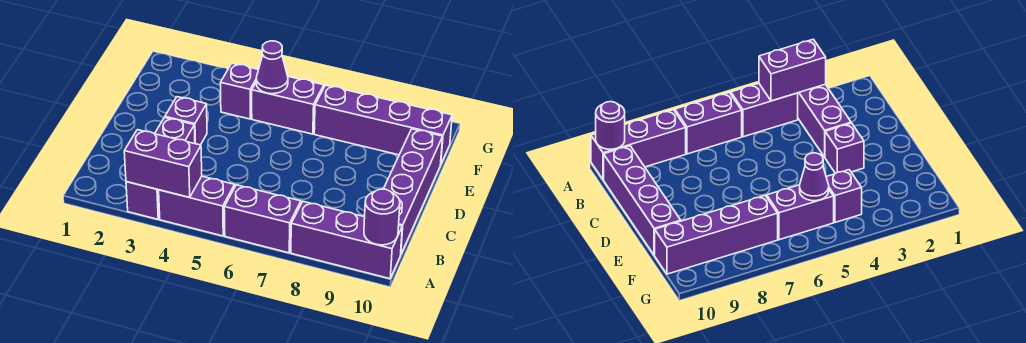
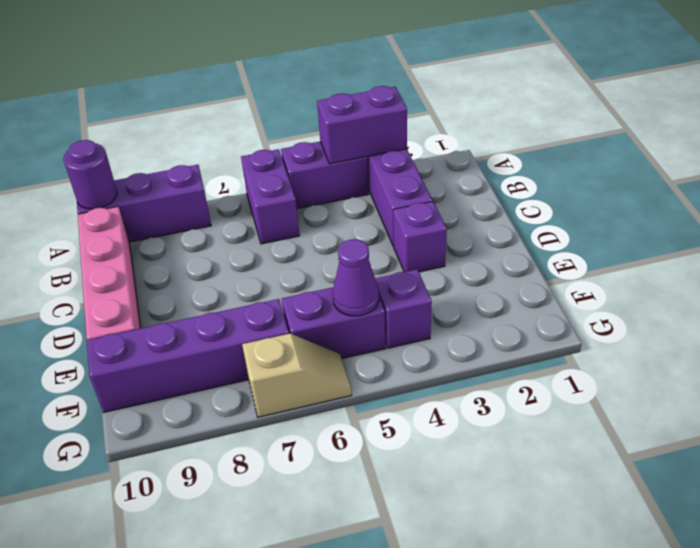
purple 1x2 brick [224,185,301,253] -> purple 1x2 brick turned to [241,149,300,244]
purple 1x4 brick [384,129,443,254] -> pink 1x4 brick [78,206,141,340]
none -> tan 1x2 slope [242,334,352,417]

